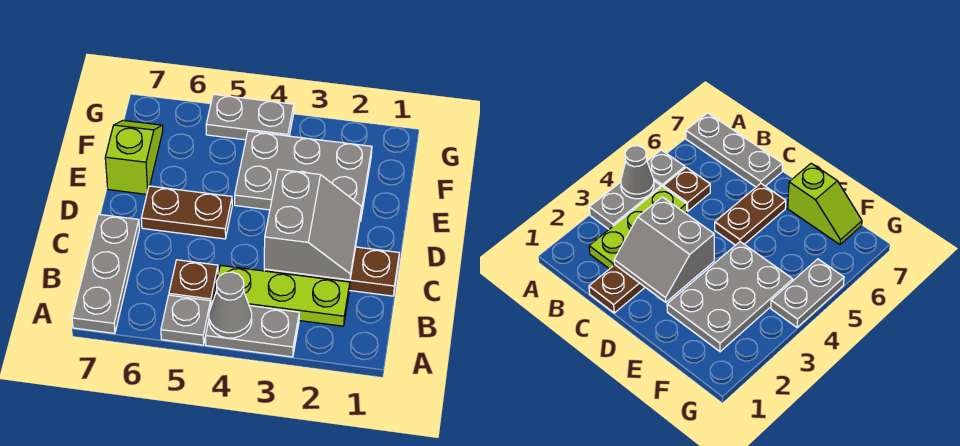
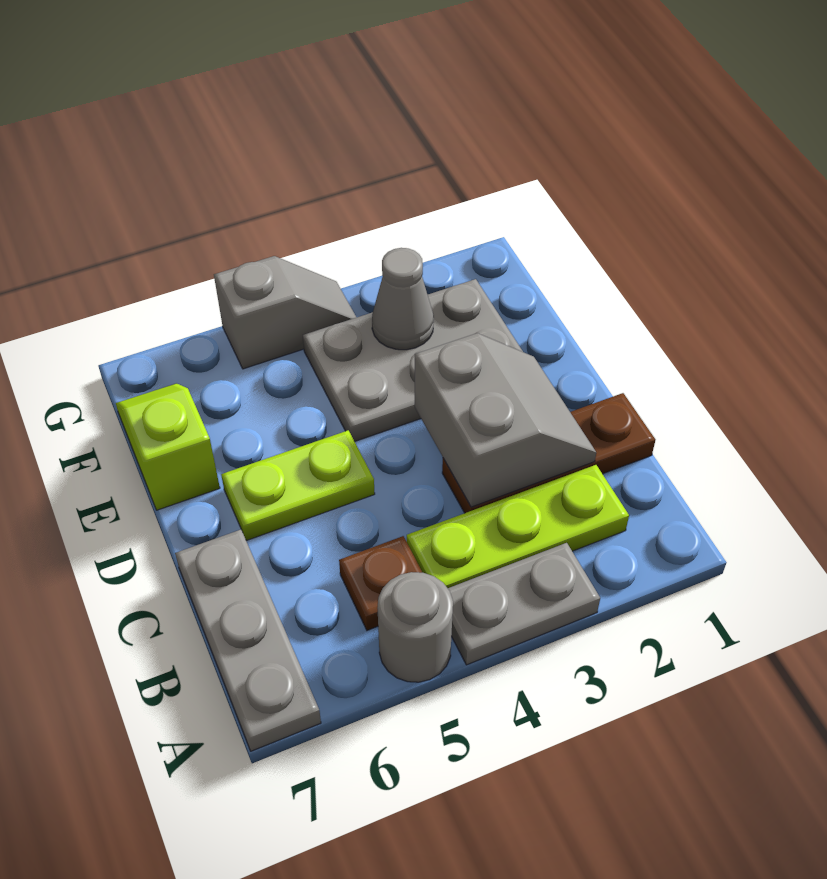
grey 1x1 cone [209,272,252,338] -> grey 1x1 cone moved to [372,248,434,350]
grey 1x1 plate [161,295,211,345] -> grey 1x1 round brick [377,572,453,682]
brown 1x2 plate [141,186,232,239] -> lime 1x2 plate [221,430,375,541]
grey 1x2 plate [206,94,294,140] -> grey 1x2 slope [214,256,356,369]

